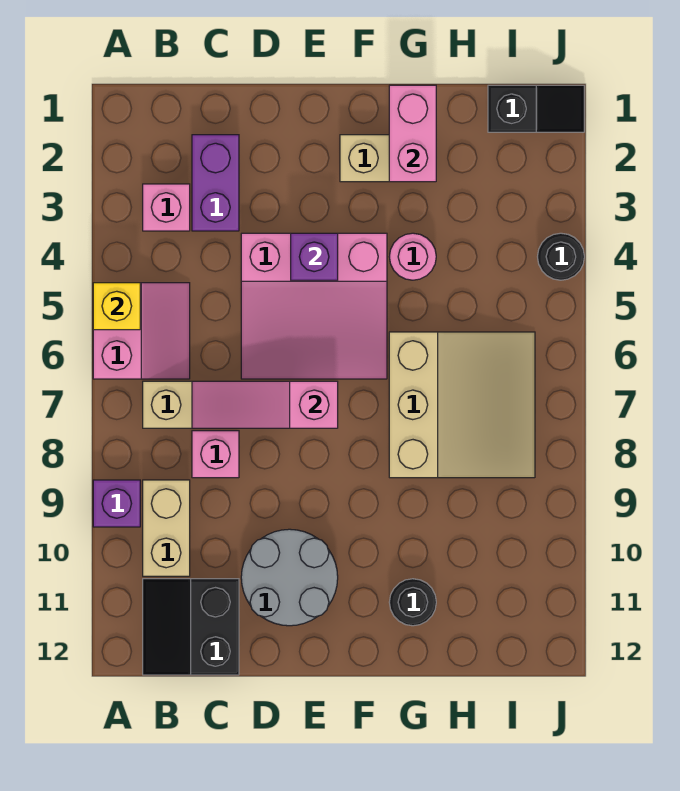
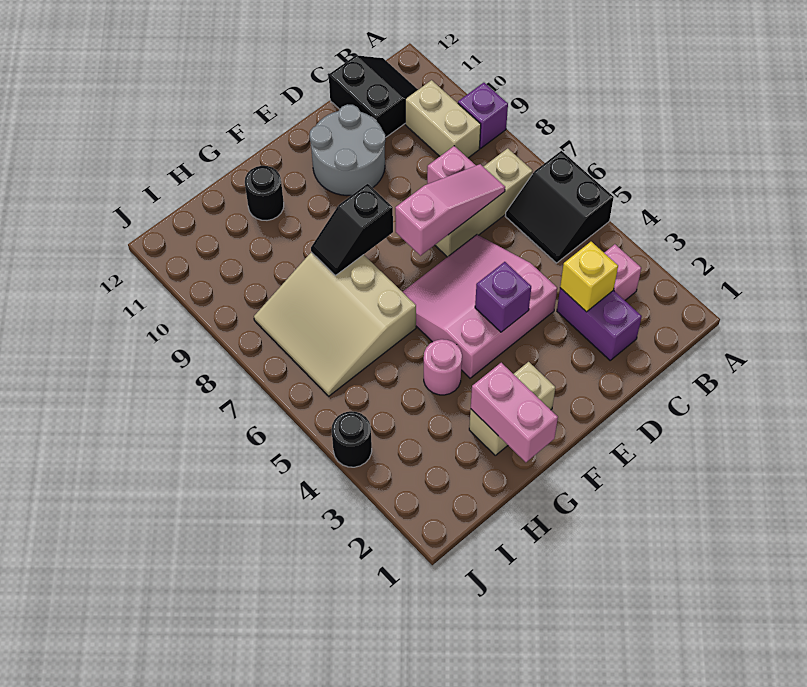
pink 2x2 slope [93,283,190,379] -> black 2x2 slope [505,151,614,263]
yellow 1x1 brick [93,283,140,330] -> yellow 1x1 brick moved to [560,242,618,312]
black 1x2 slope [488,85,584,132] -> black 1x2 slope moved to [311,184,393,276]

